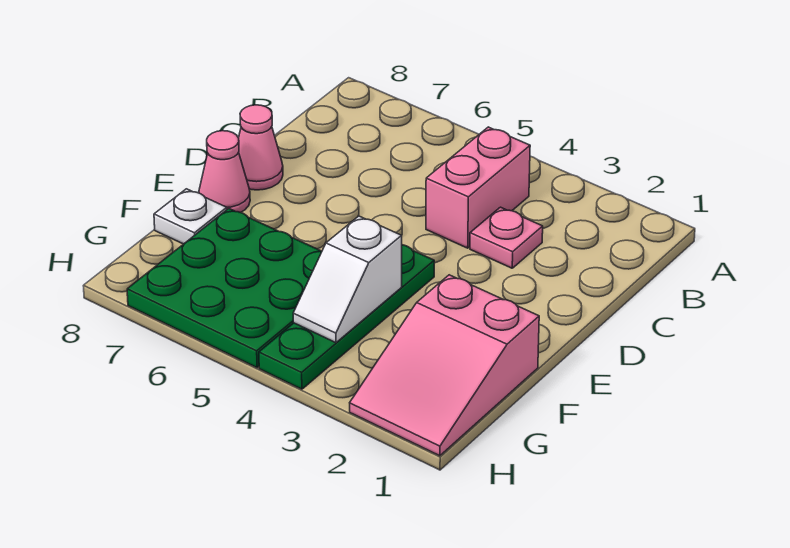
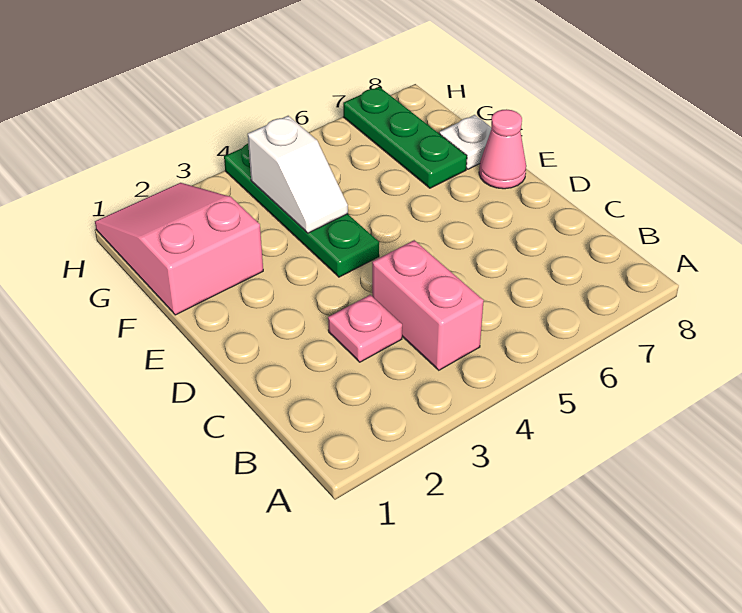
pink 1x1 cone [239,105,283,190] -> none
white 1x2 slope [293,216,402,343] -> white 1x2 slope turned to [248,116,348,233]
green 3x3 plate [127,209,322,368] -> green 1x3 plate [343,87,467,188]

